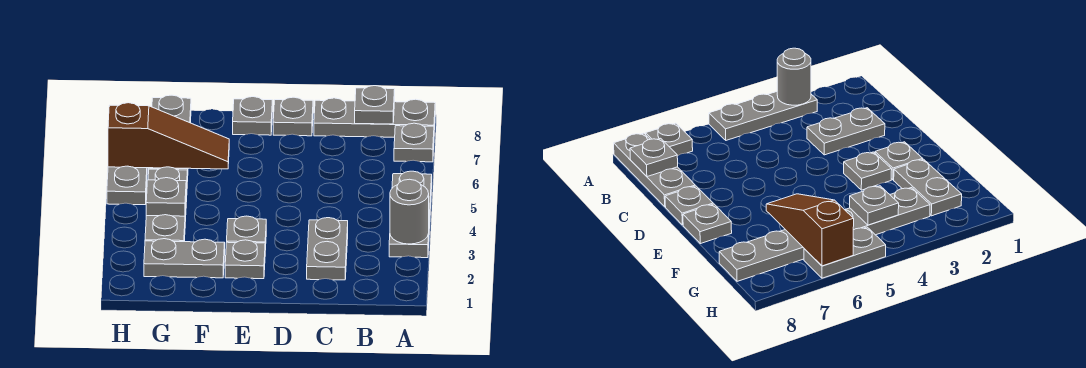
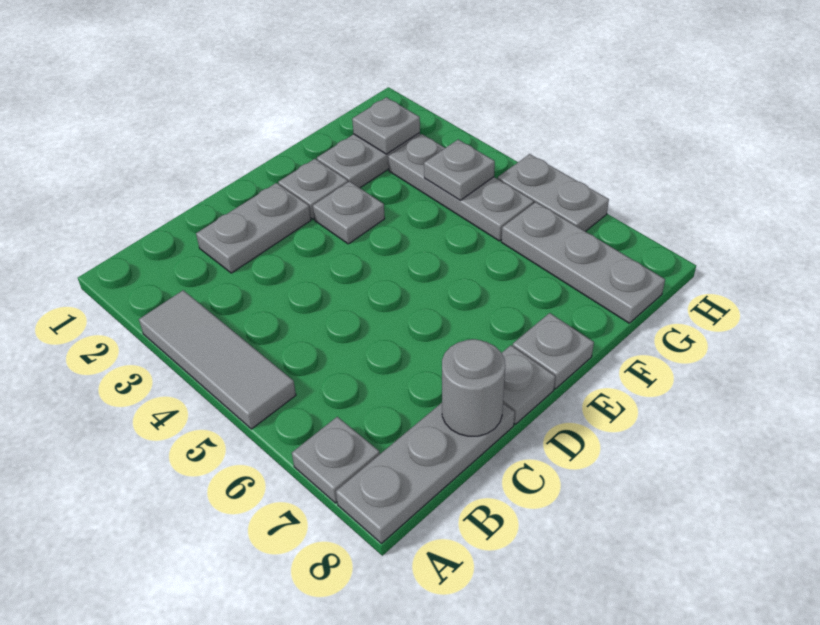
grey 1x3 plate [389,171,432,258] -> grey 1x3 tile [139,290,296,429]
grey 1x1 round brick [390,179,429,244] -> grey 1x1 round brick moved to [442,339,505,436]
grey 1x1 plate [355,86,395,124] -> grey 1x1 plate moved to [352,97,420,154]
grey 1x2 plate [307,218,348,280] -> grey 1x2 plate turned to [196,183,311,273]
brown 1x3 slope [108,103,229,169] -> none

